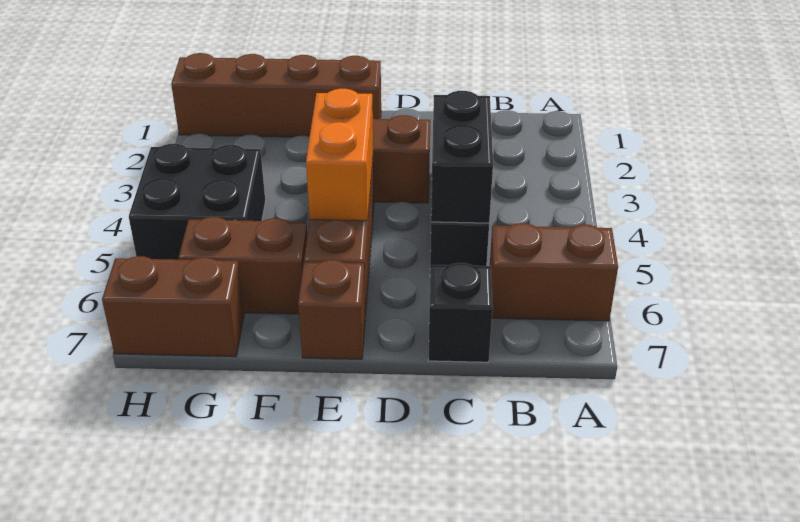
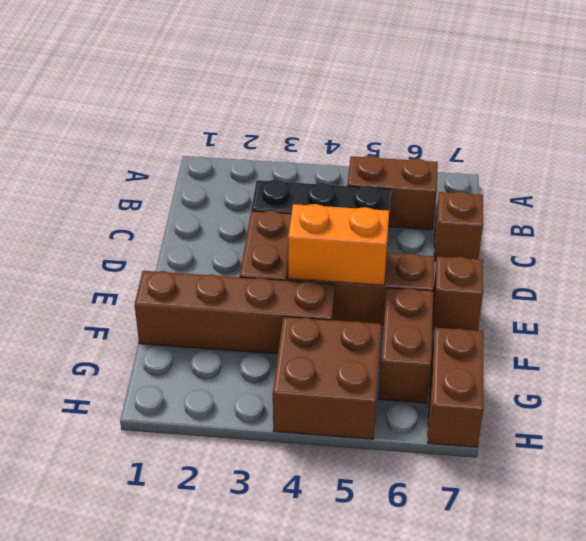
brown 1x2 brick [490,223,618,321] -> brown 1x2 brick turned to [347,156,438,230]
black 1x2 brick [431,91,493,223] -> none
black 1x1 brick [428,263,493,362] -> brown 1x1 brick [434,192,483,261]
brown 1x4 brick [171,53,381,137] -> brown 1x4 brick turned to [134,271,335,354]
black 2x2 brick [129,144,265,260] -> brown 2x2 brick [273,317,381,439]

